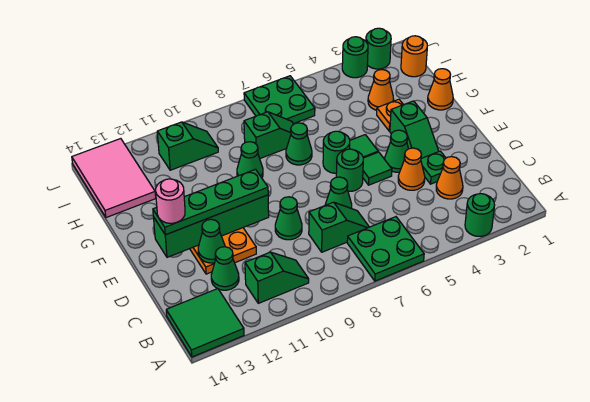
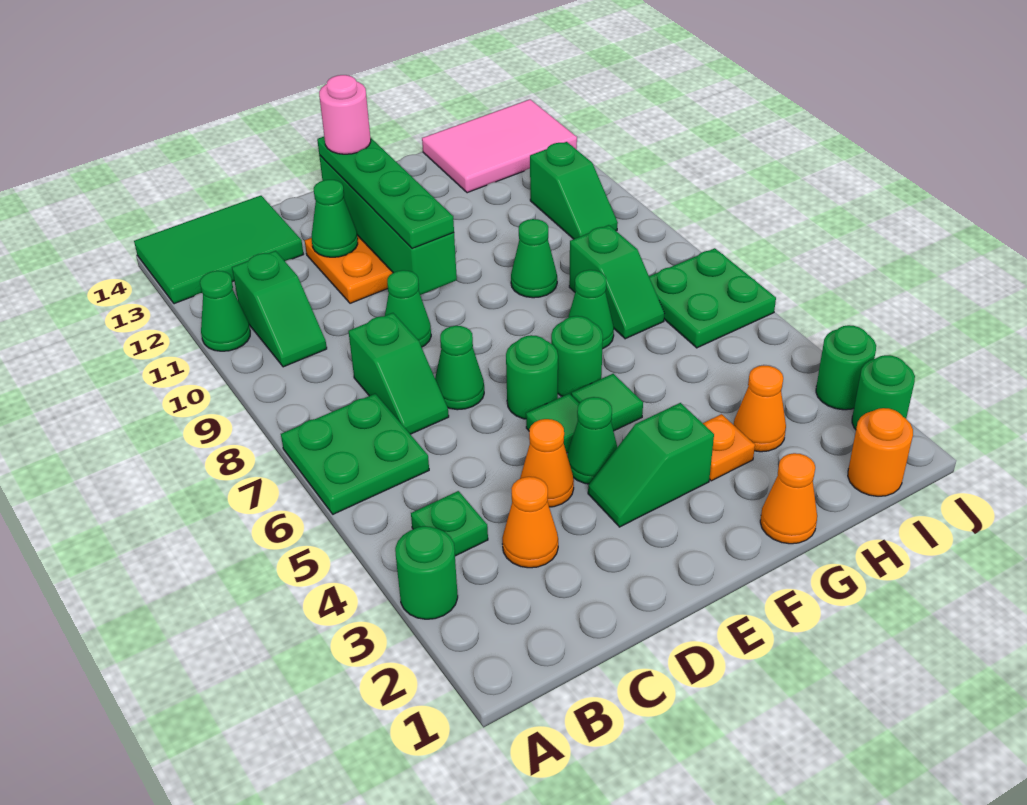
green 2x2 tile [166,289,244,357] -> green 2x3 tile [134,196,304,304]
green 1x1 cone [211,247,239,290] -> green 1x1 cone moved to [200,271,250,351]
green 1x1 plate [421,151,446,184] -> green 1x1 plate moved to [411,491,488,556]

